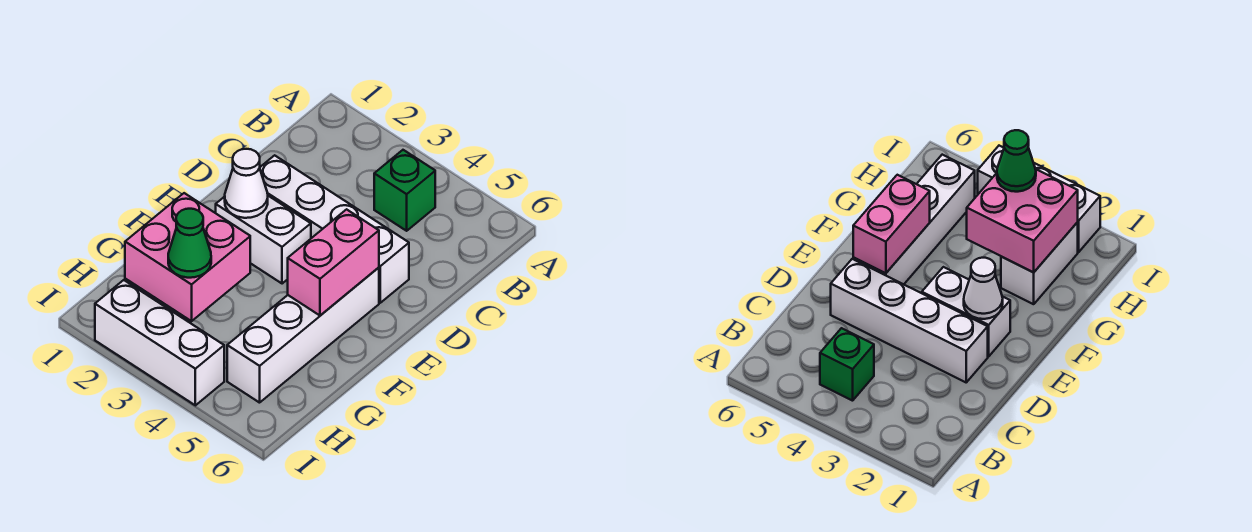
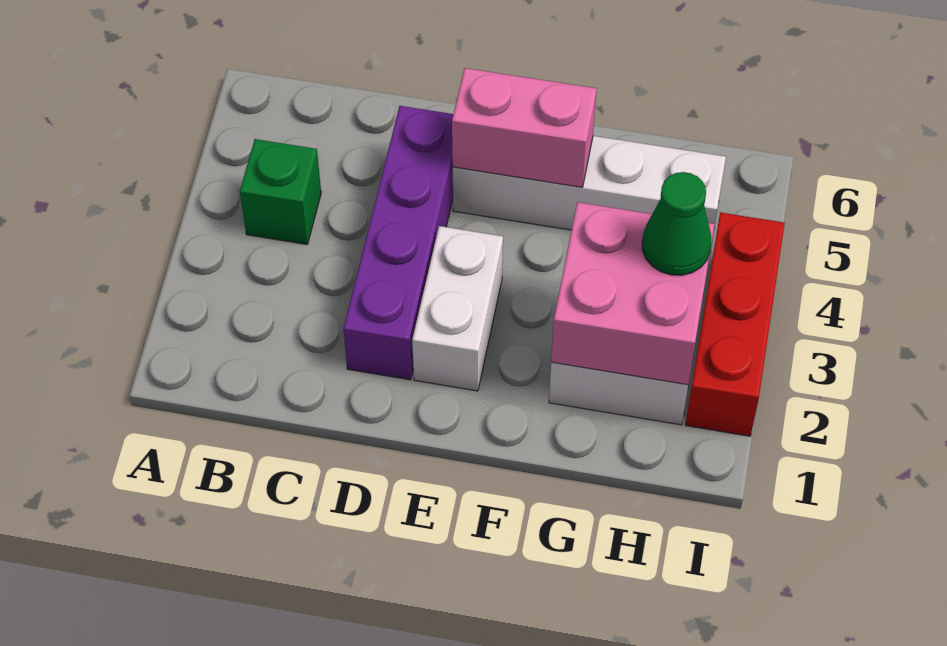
white 1x4 brick [260,155,409,303] -> purple 1x4 brick [343,106,453,380]
white 1x1 cone [225,149,268,218] -> none
white 1x3 brick [95,280,224,405] -> red 1x3 brick [685,212,785,436]

